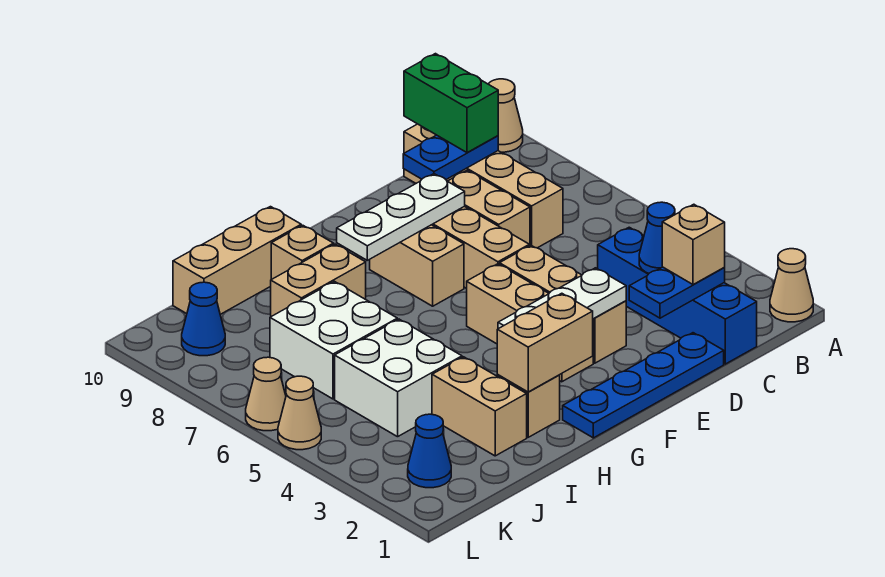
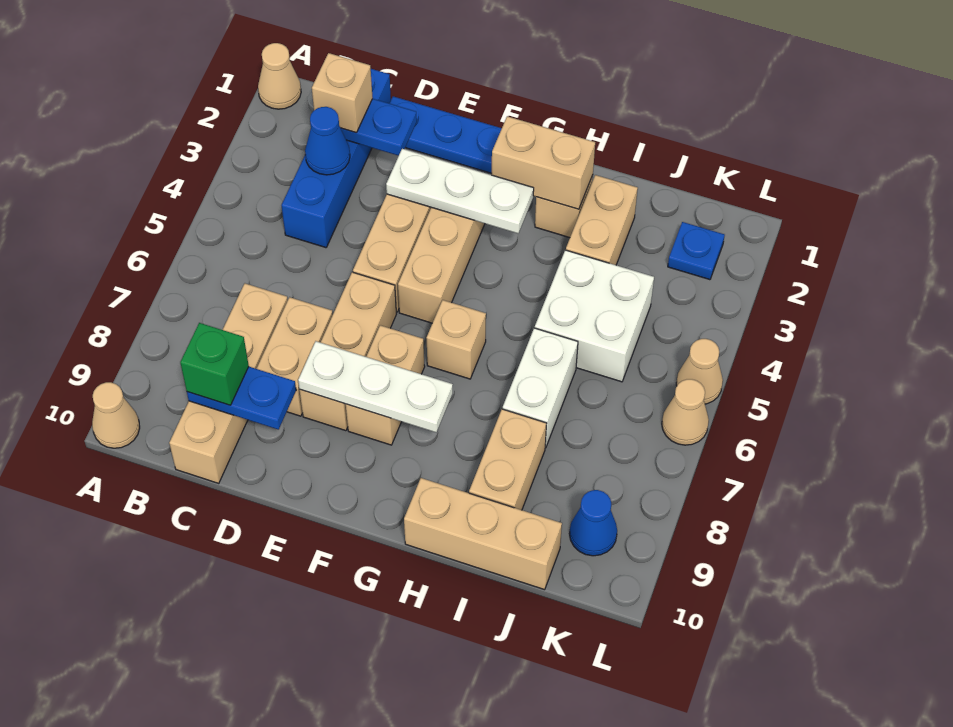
green 1x2 brick [404,54,498,153] -> green 1x1 brick [180,323,249,405]
tan 1x2 brick [271,244,366,317] -> tan 1x2 brick turned to [469,409,546,510]
tan 1x1 brick [271,225,334,279] -> tan 1x1 brick moved to [426,300,486,379]
white 2x2 brick [270,281,397,399] -> white 1x2 brick [503,328,578,448]
blue 1x1 cone [408,414,451,488] -> blue 1x1 plate [668,222,725,280]

